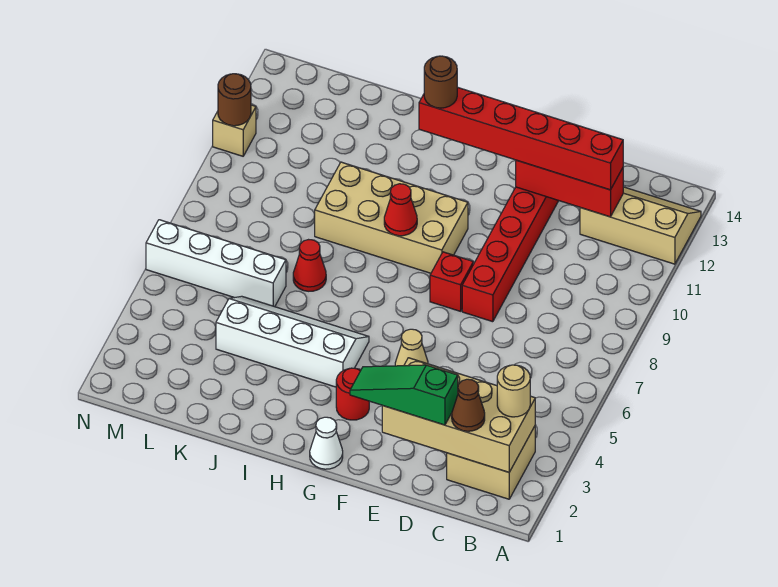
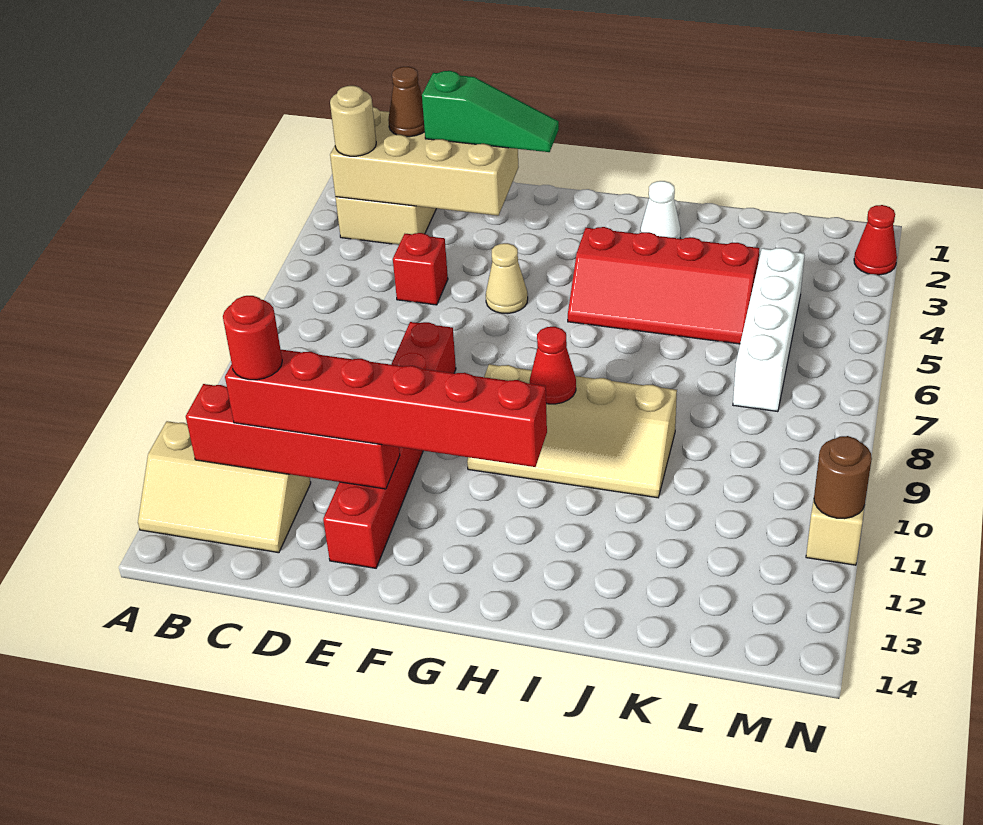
red 1x3 brick [516,160,623,217] -> red 1x4 brick [186,384,400,489]
red 1x1 brick [430,252,473,311] -> red 1x1 brick moved to [393,233,448,305]
white 1x1 cone [310,417,343,469] -> white 1x1 cone moved to [640,181,681,239]
red 1x1 round brick [336,368,369,420] -> red 1x1 round brick moved to [223,296,282,380]
tan 2x4 brick [315,162,468,273] -> tan 2x4 slope [467,364,677,498]
white 2x4 slope [216,296,369,387] -> red 2x4 slope [568,227,759,344]
brown 1x1 round brick [424,56,457,108] -> none
red 1x1 cone [293,240,326,291] -> red 1x1 cone moved to [854,205,897,275]
white 1x4 brick [146,220,286,307] -> white 1x4 brick turned to [733,248,805,412]

